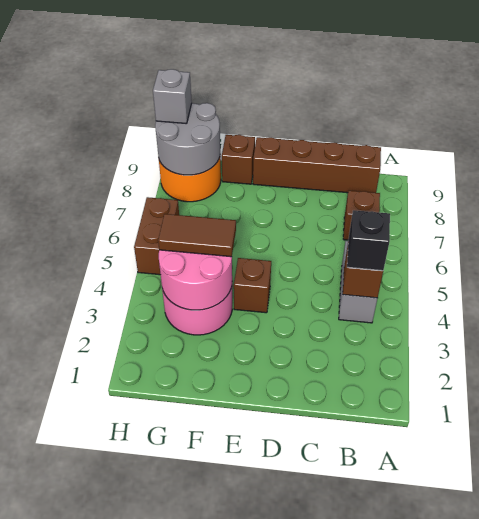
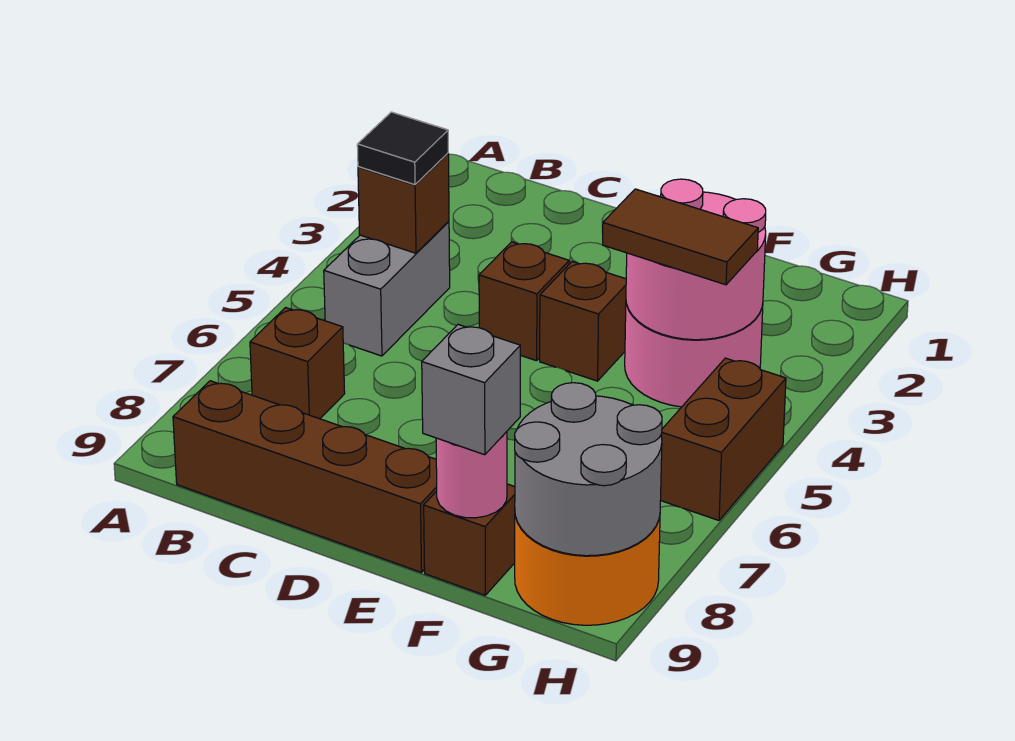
black 1x1 brick [347,210,390,271] -> black 1x1 tile [357,112,448,185]
none -> brown 1x1 brick [479,242,569,361]
none -> pink 1x1 round brick [436,432,507,518]
grey 1x1 brick [153,69,192,124] -> grey 1x1 brick moved to [422,325,520,455]

